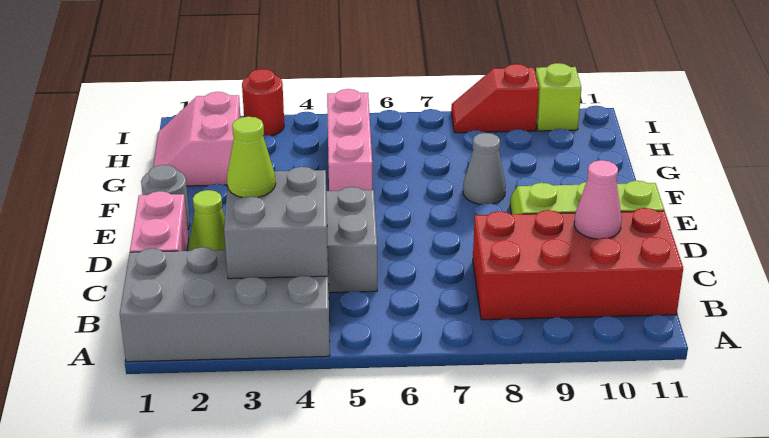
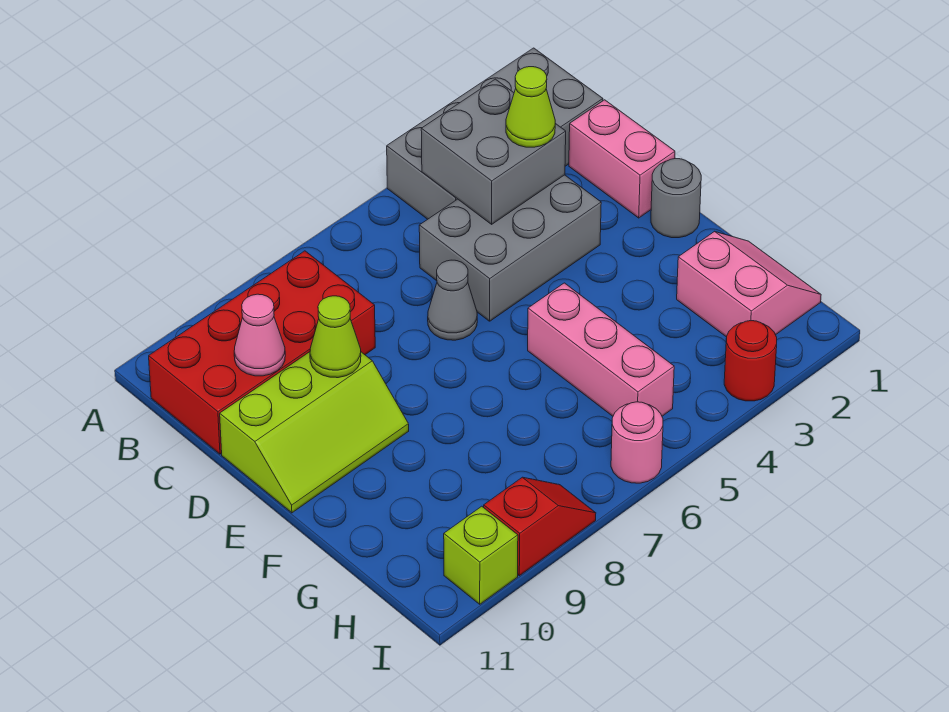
lime 1x1 cone [189,190,226,251] -> lime 1x1 cone moved to [310,296,361,378]
grey 1x1 cone [463,133,506,204] -> grey 1x1 cone moved to [428,260,477,340]
none -> pink 1x1 round brick [611,402,663,483]

